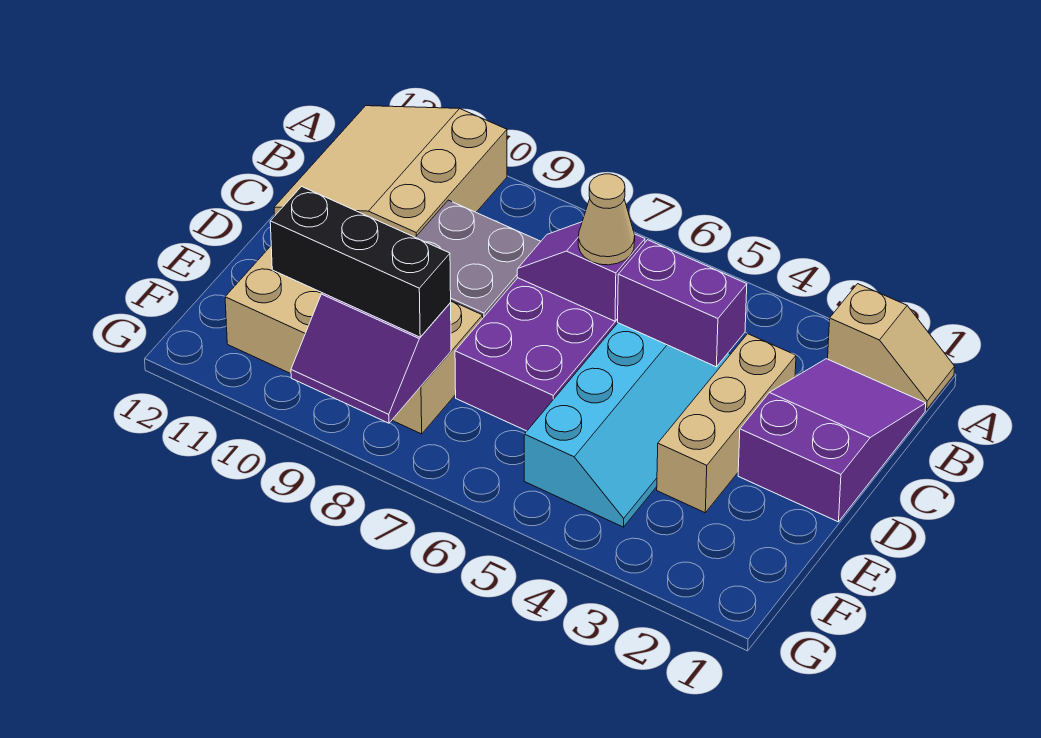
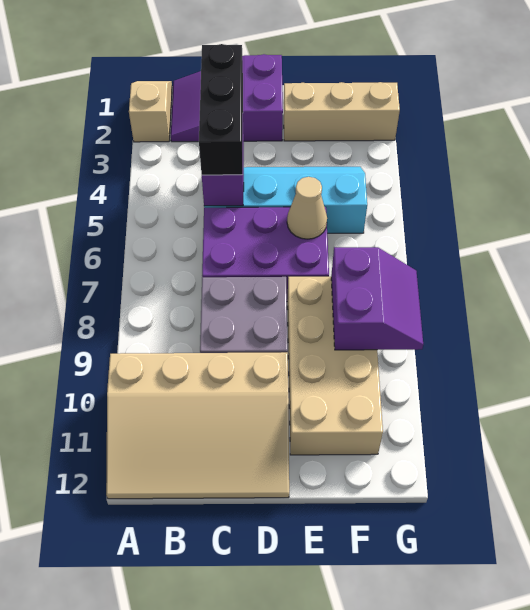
tan 3x3 slope [274,106,507,237] -> tan 3x4 slope [106,352,289,499]
tan 1x3 brick [657,334,796,513] -> tan 1x3 brick moved to [284,82,400,141]
purple 1x2 slope [517,222,645,321] -> none
tan 1x1 cone [578,174,635,265] -> tan 1x1 cone moved to [287,177,327,239]
black 1x3 brick [270,187,451,337] -> black 1x3 brick moved to [199,44,243,175]

